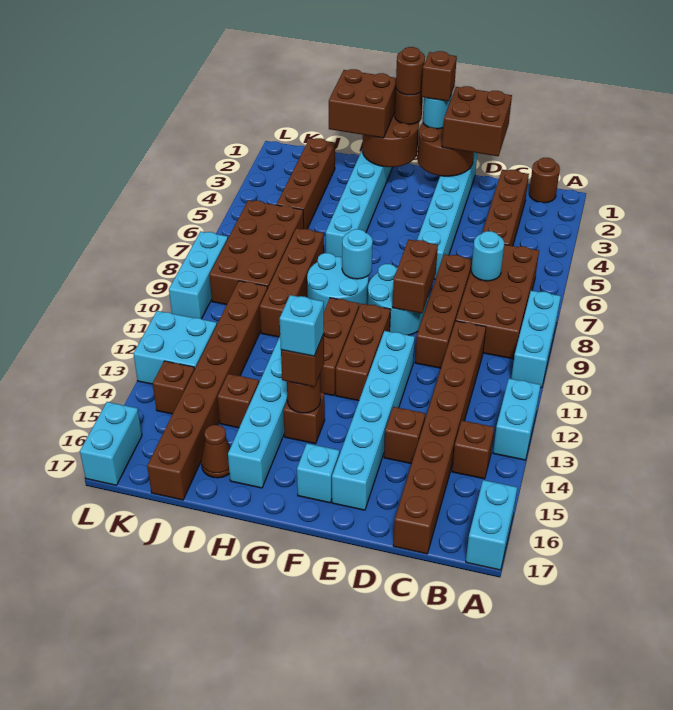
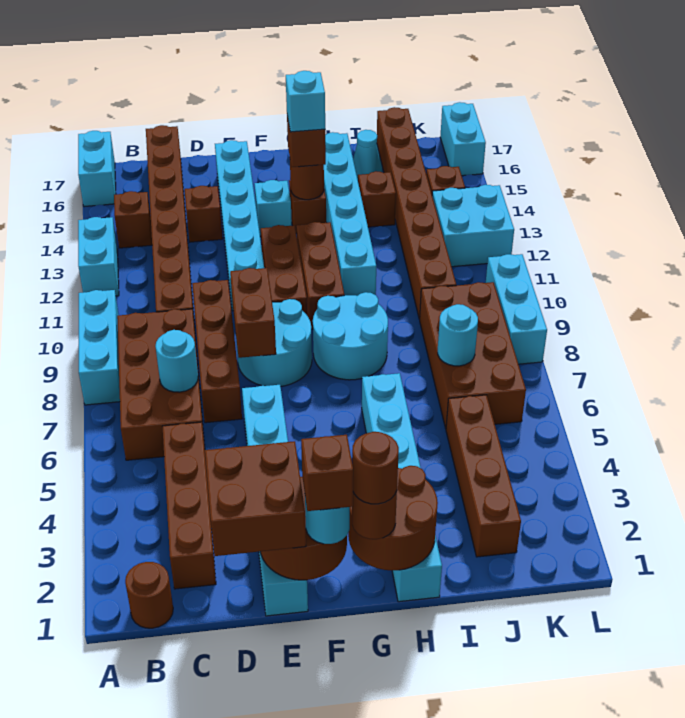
cyan 1x1 brick [297,443,339,503] -> cyan 1x1 brick moved to [254,180,292,236]
cyan 1x1 round brick [342,229,373,279] -> cyan 1x1 round brick moved to [438,304,478,366]
brown 2x2 brick [329,69,396,138] -> none
brown 1x4 brick [260,228,324,337] -> none
brown 1x1 cone [201,425,230,478] -> cyan 1x1 cone [353,130,382,179]

